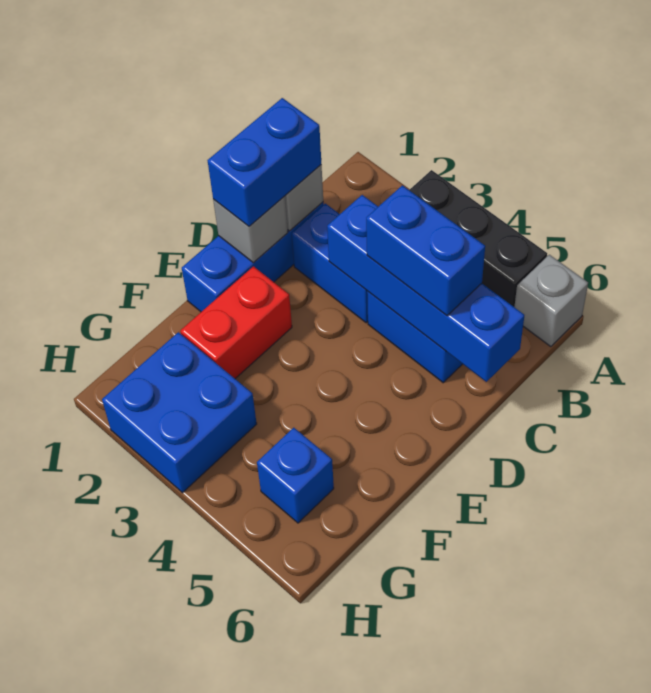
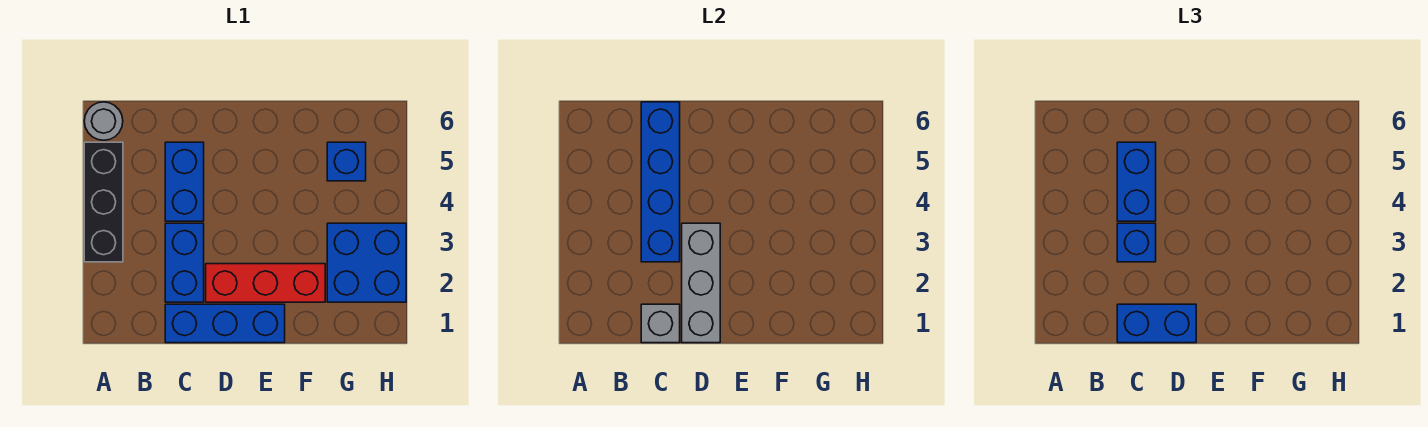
grey 1x1 brick [514,255,588,347] -> grey 1x1 round brick [84,102,123,140]
none -> blue 1x1 brick [1117,223,1156,262]
grey 1x1 brick [213,196,288,263] -> grey 1x3 brick [682,223,720,343]
red 1x2 brick [180,266,292,379] -> red 1x3 brick [206,264,325,302]

